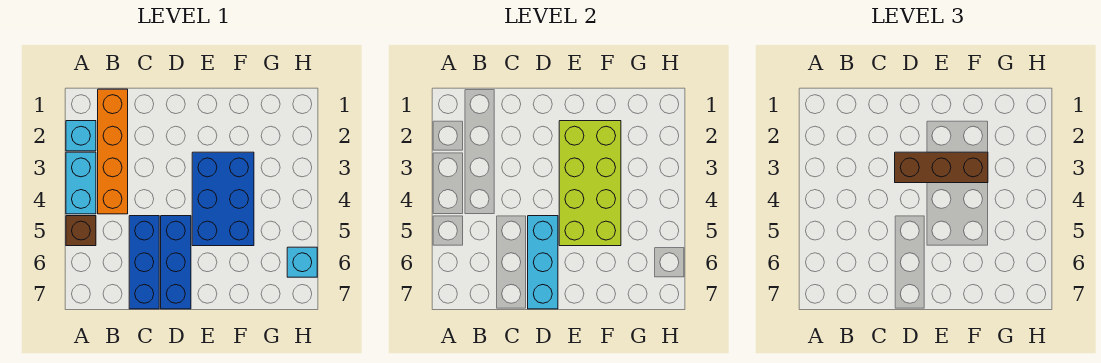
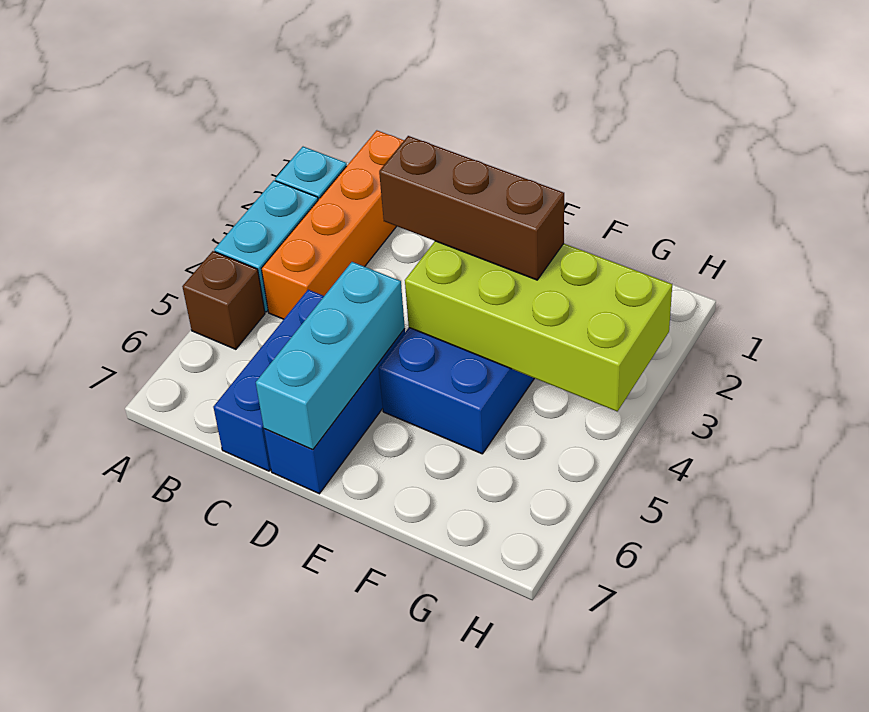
lime 2x4 brick [559,121,621,246] -> lime 2x4 brick turned to [405,241,672,411]
cyan 1x1 brick [287,247,317,277] -> none

